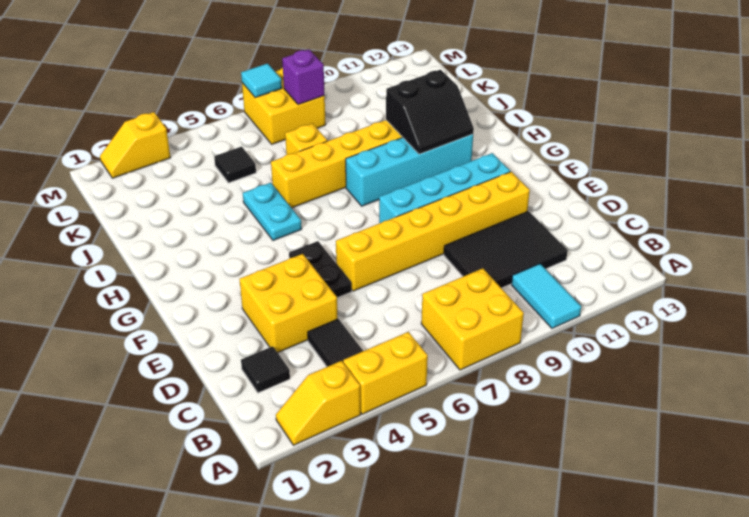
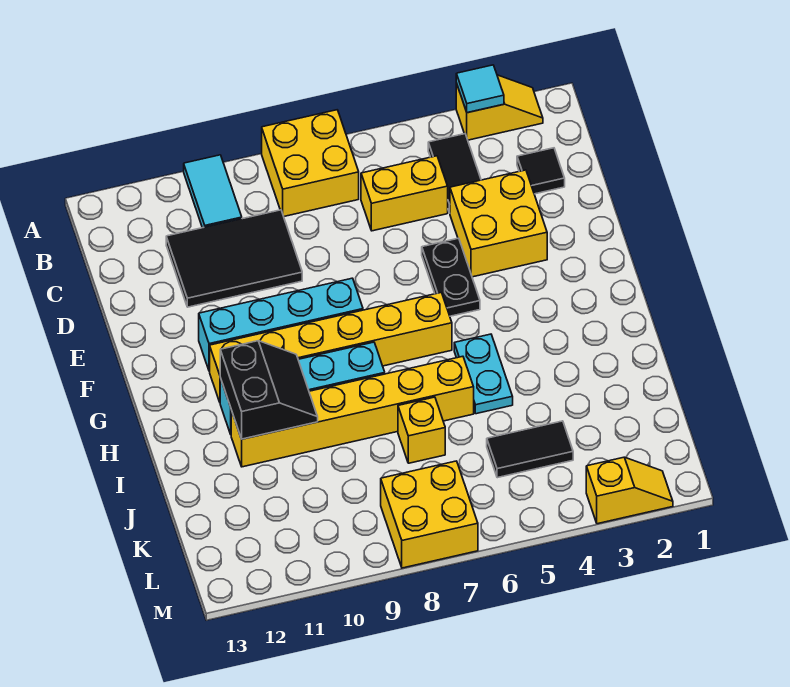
yellow 1x2 brick [343,332,428,414] -> yellow 1x2 brick moved to [361,156,448,231]
yellow 1x6 brick [336,172,530,291] -> yellow 1x6 brick moved to [210,293,452,402]
black 2x2 slope [386,70,474,154] -> black 2x2 slope turned to [220,341,318,439]
black 1x1 tile [214,147,256,183] -> black 1x2 tile [487,421,573,478]
purple 1x1 brick [282,49,325,105] -> none
cyan 1x1 tile [241,63,282,98] -> cyan 1x1 tile moved to [456,65,504,113]

